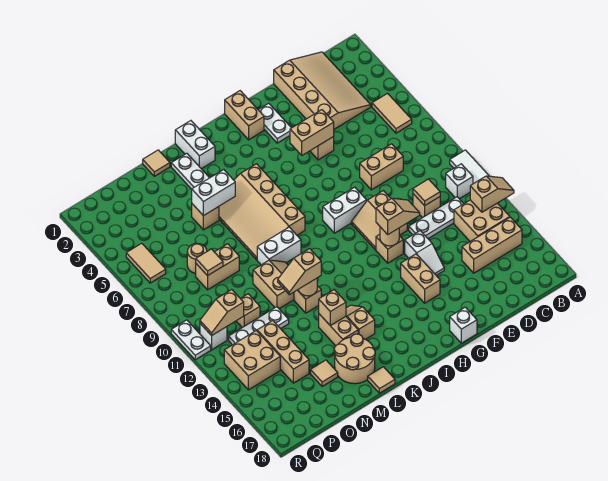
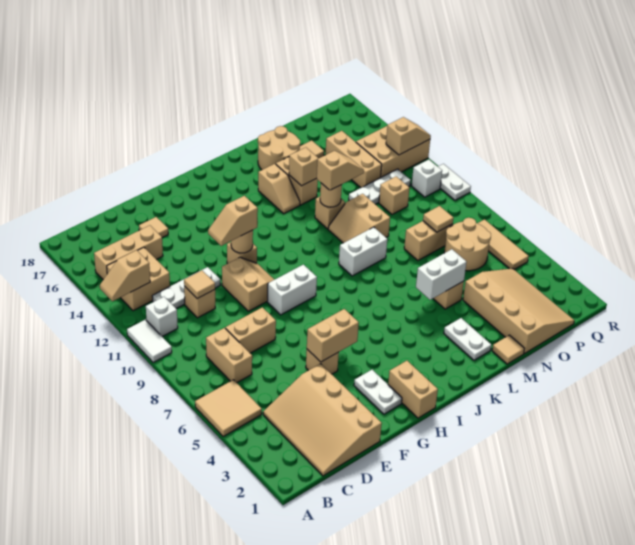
tan 1x2 tile [372,93,412,133] -> tan 2x2 tile [195,380,262,436]
white 1x2 slope [405,231,444,275] -> none
tan 1x2 brick [401,254,440,303] -> tan 1x2 brick moved to [206,328,252,383]
white 1x1 brick [450,307,477,343] -> none
tan 3x4 slope [219,164,305,260] -> tan 3x4 slope moved to [463,268,574,354]
white 1x2 brick [175,121,215,169] -> none
tan 1x1 tile [368,367,395,393] -> tan 1x1 tile moved to [139,217,168,238]
tan 1x1 round brick [187,244,207,273] -> tan 2x2 round brick [444,218,491,271]
tan 1x2 slope [200,290,244,336] -> tan 1x2 slope moved to [386,117,431,155]
tan 2x2 brick [224,331,280,390] -> tan 2x3 brick [356,126,430,177]
tan 1x2 tile [126,243,166,283] -> tan 1x3 tile [478,220,529,269]

